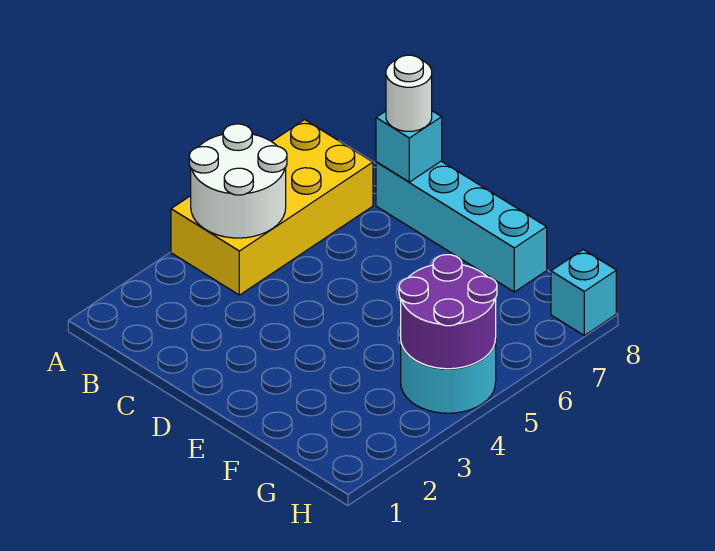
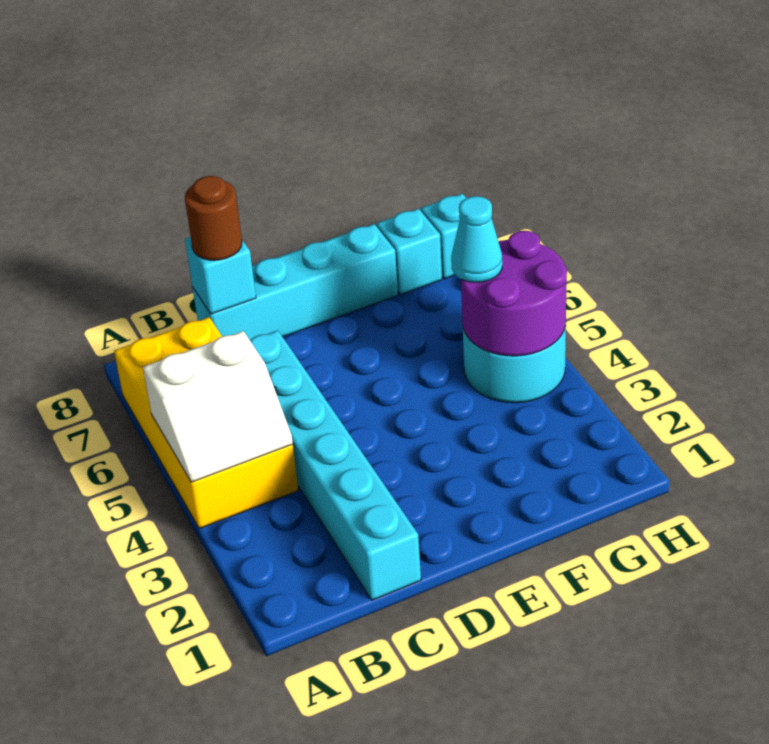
white 2x2 round brick [189,124,287,238] -> white 2x2 slope [143,331,293,482]
none -> cyan 1x6 brick [250,330,421,600]
white 1x1 round brick [386,55,432,131] -> brown 1x1 round brick [185,176,242,260]
none -> cyan 1x1 cone [451,196,502,282]
none -> cyan 1x1 brick [377,209,442,295]

